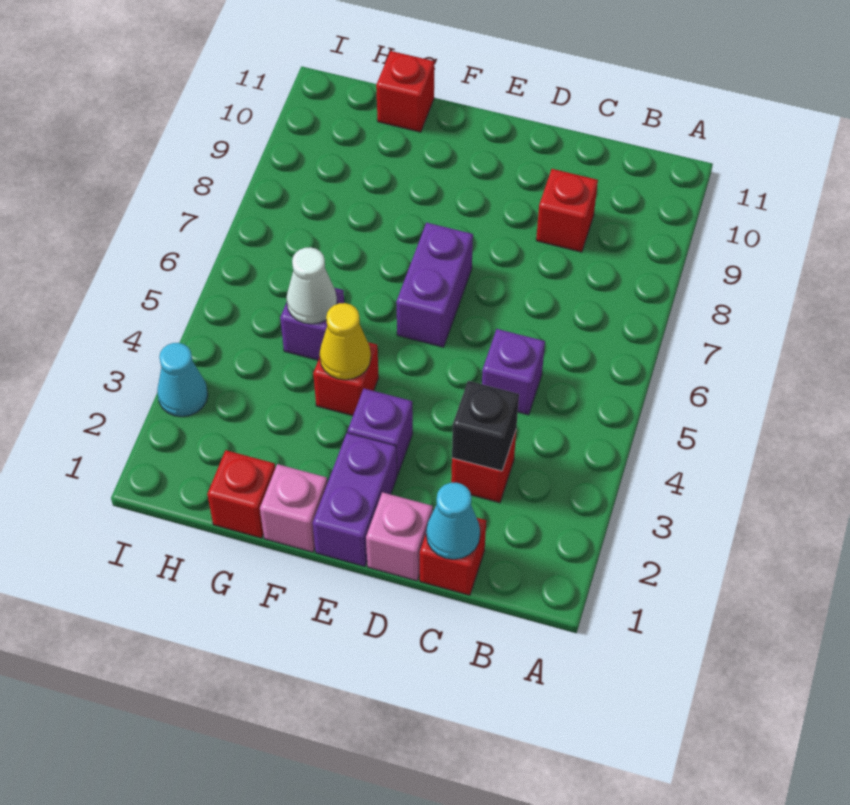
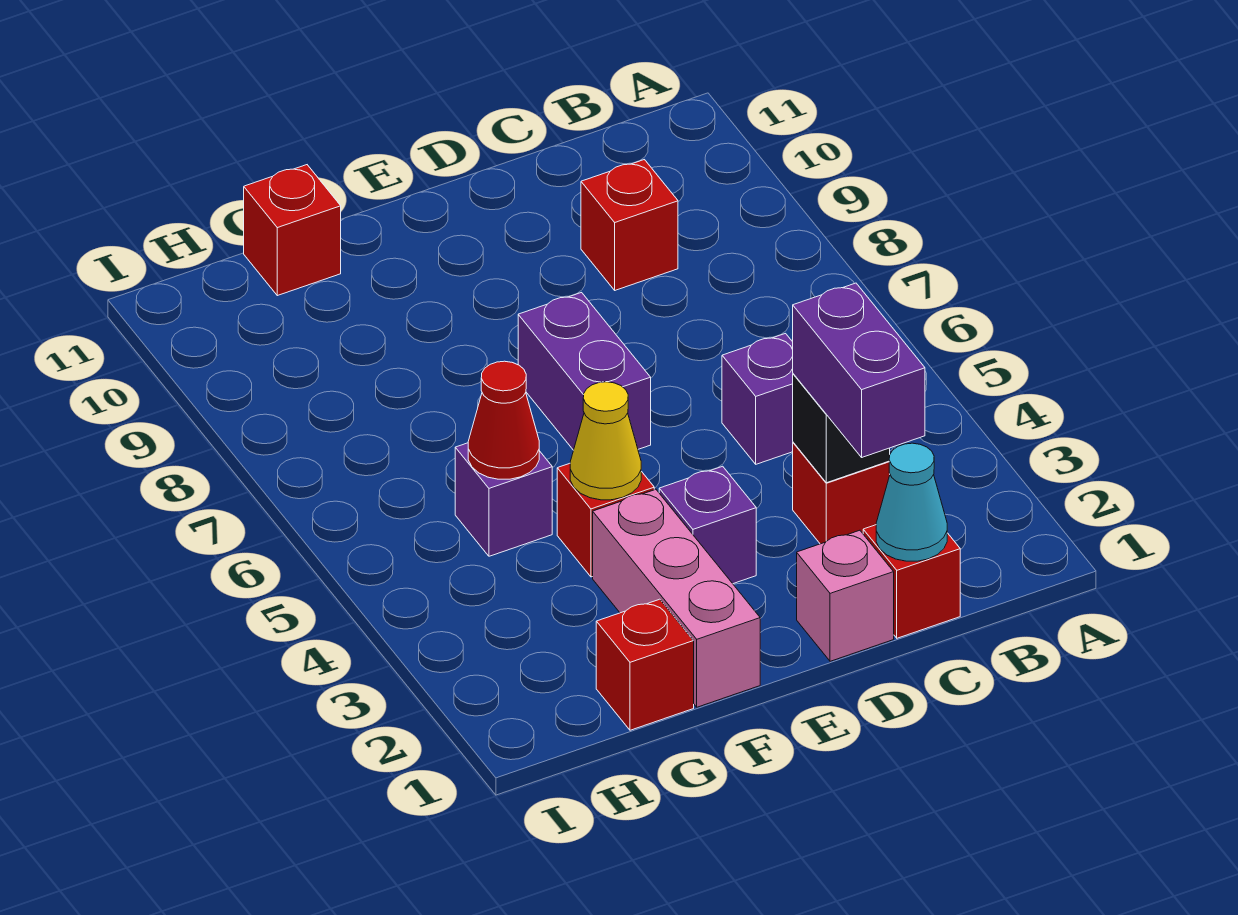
purple 1x2 brick [313,433,397,567] -> purple 1x2 brick moved to [793,283,925,457]
pink 1x1 brick [260,464,327,552] -> pink 1x3 brick [593,489,760,707]
white 1x1 cone [286,247,337,324] -> red 1x1 cone [468,361,539,479]
cyan 1x1 cone [157,343,208,417] -> none

